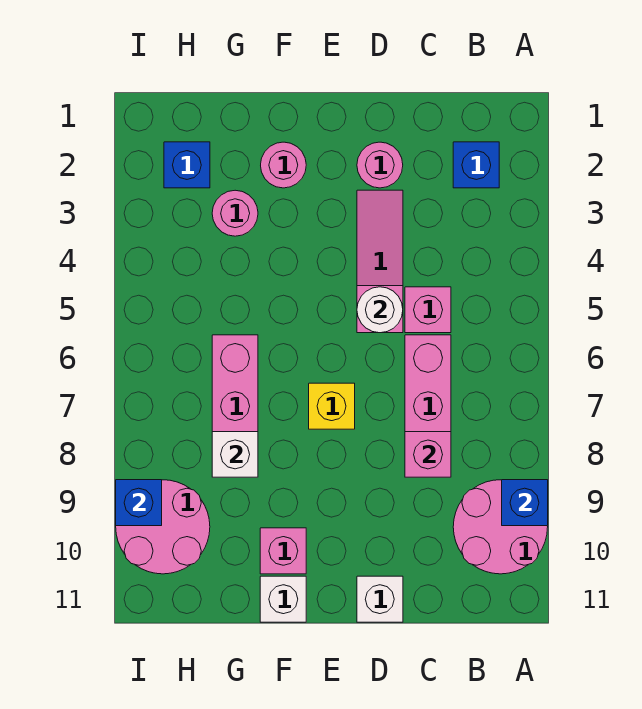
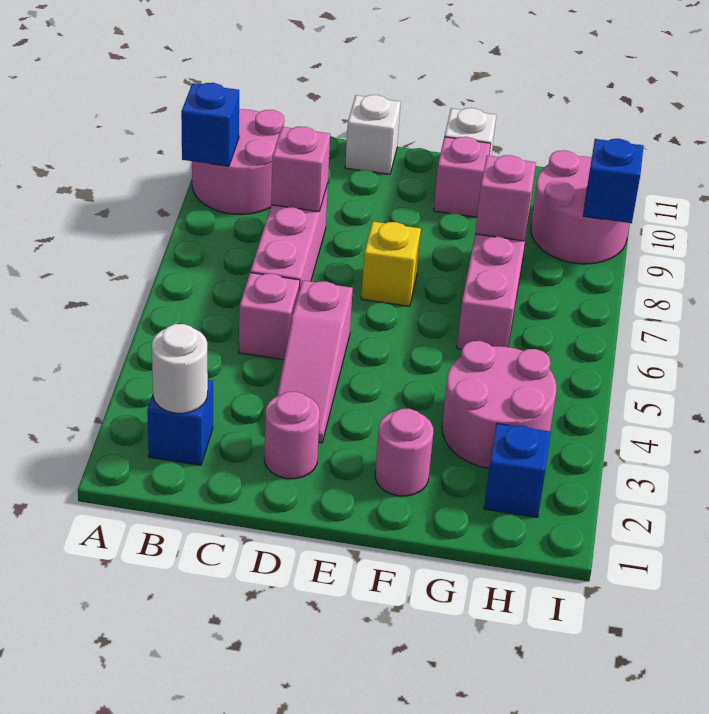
white 1x1 round brick [357,287,403,333] -> white 1x1 round brick moved to [152,324,208,413]
pink 1x1 round brick [212,190,258,236] -> pink 2x2 round brick [442,341,556,468]
white 1x1 brick [212,432,258,477] -> pink 1x1 brick [475,155,536,241]

